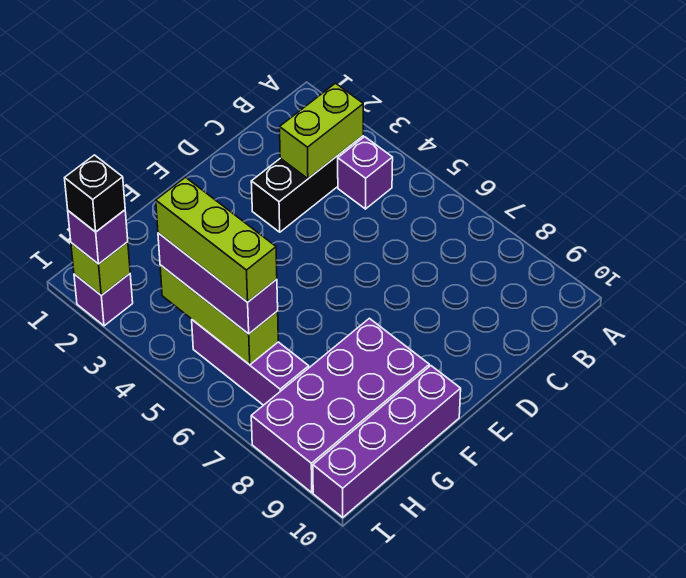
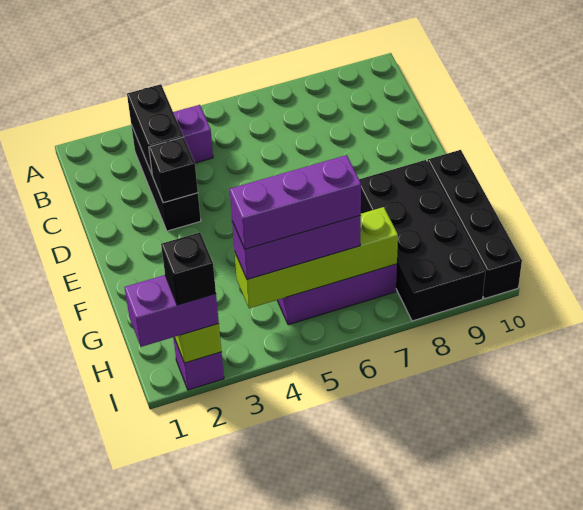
lime 1x2 brick [280,83,363,179] -> black 1x2 brick [127,84,183,174]
none -> black 1x1 brick [149,137,198,203]
purple 2x4 brick [251,318,429,493] -> black 2x4 brick [359,160,485,321]
purple 1x4 brick [313,366,461,517] -> black 1x4 brick [427,150,522,299]
lime 1x3 brick [160,265,278,365] -> lime 1x4 brick [235,207,398,308]
lime 1x3 brick [156,177,277,302] -> purple 1x3 brick [230,155,361,249]
purple 1x1 brick [68,210,128,264] -> purple 1x2 brick [124,275,219,347]

